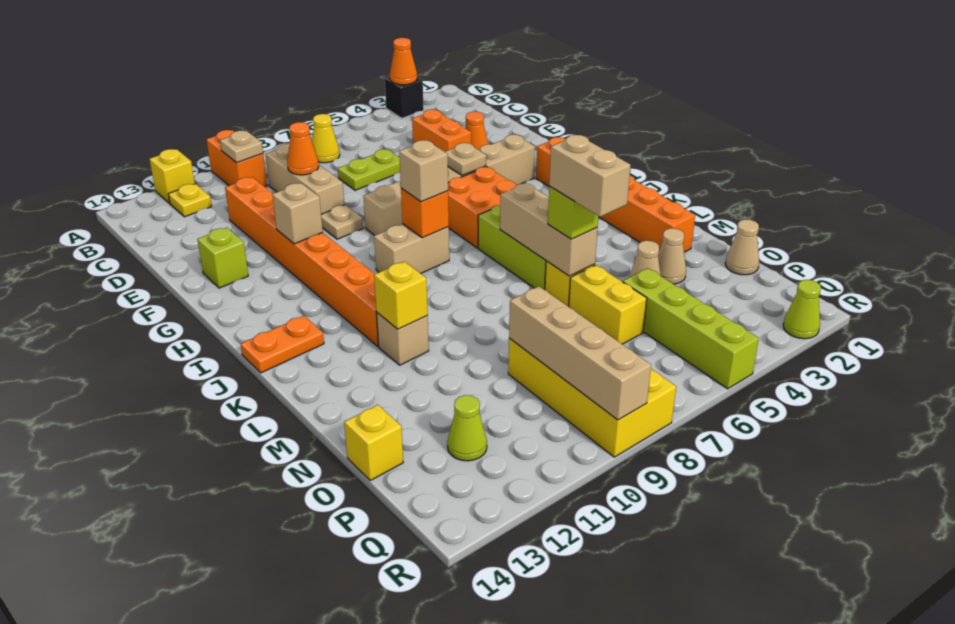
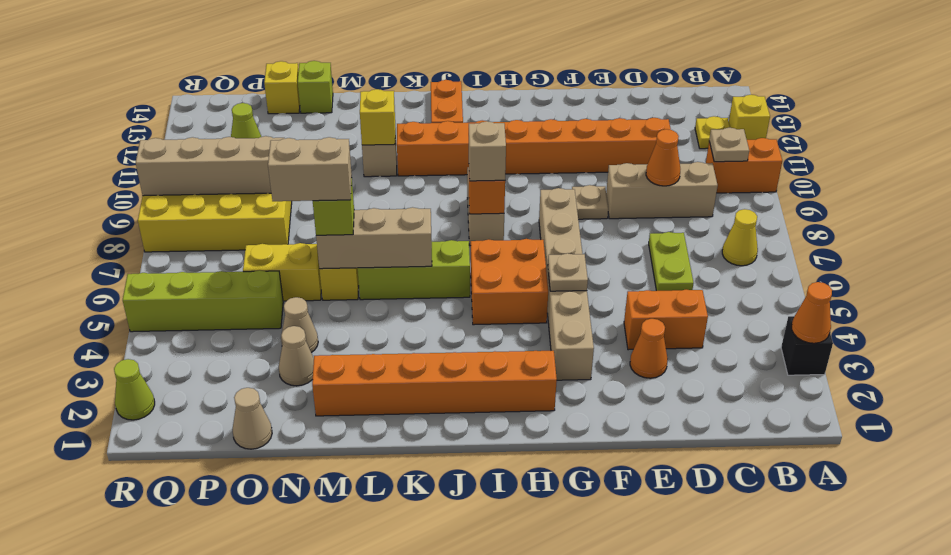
lime 1x1 brick [197,228,248,288] -> lime 1x1 brick moved to [298,61,333,113]
tan 1x1 brick [272,183,323,244] -> none

